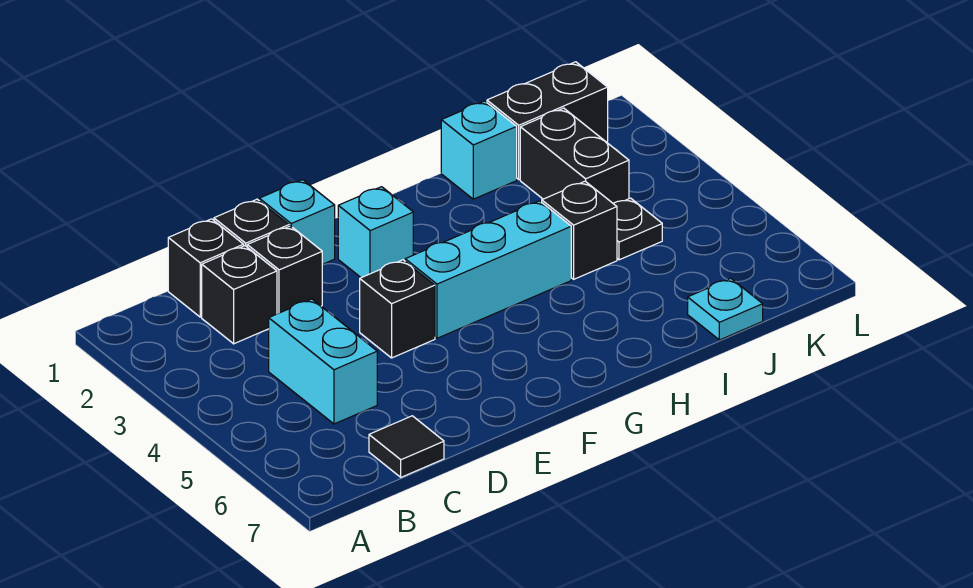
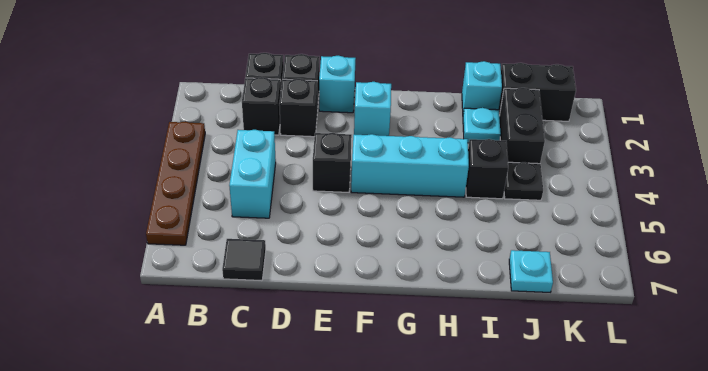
none -> brown 1x4 plate [146,122,205,245]
none -> cyan 1x1 plate [463,108,501,143]

